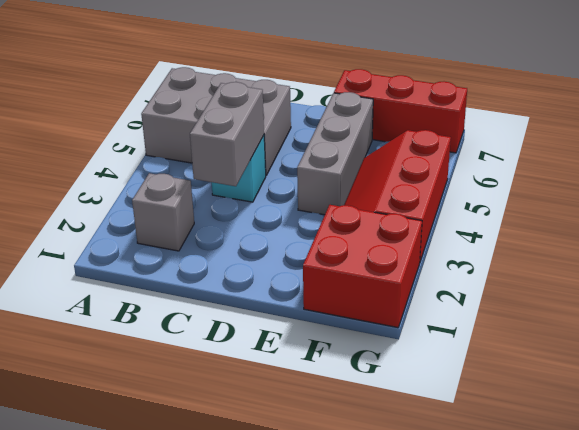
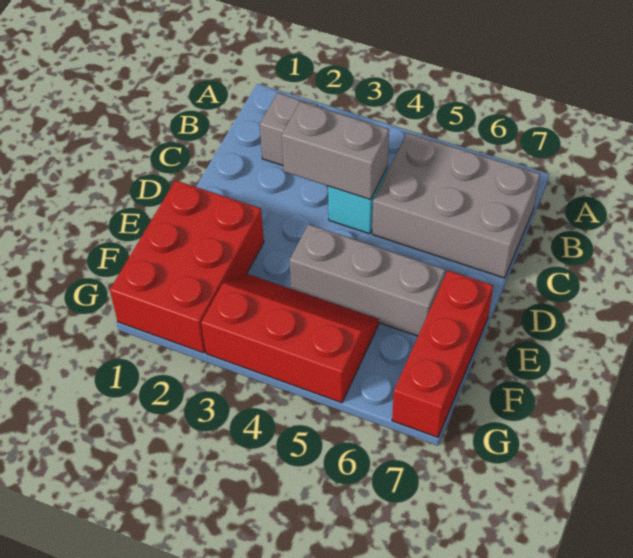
grey 2x3 brick [141,67,291,175] -> grey 2x3 brick turned to [372,133,540,278]
red 2x2 brick [303,205,422,328] -> red 2x3 brick [110,180,264,353]

